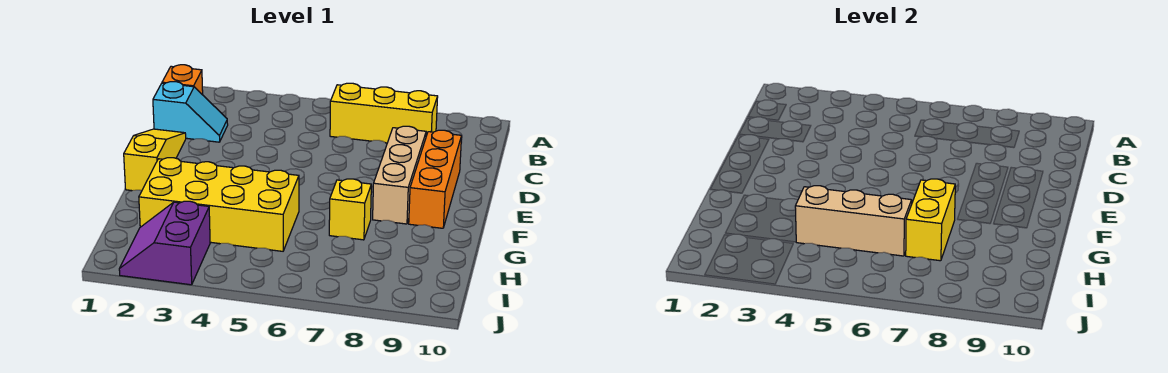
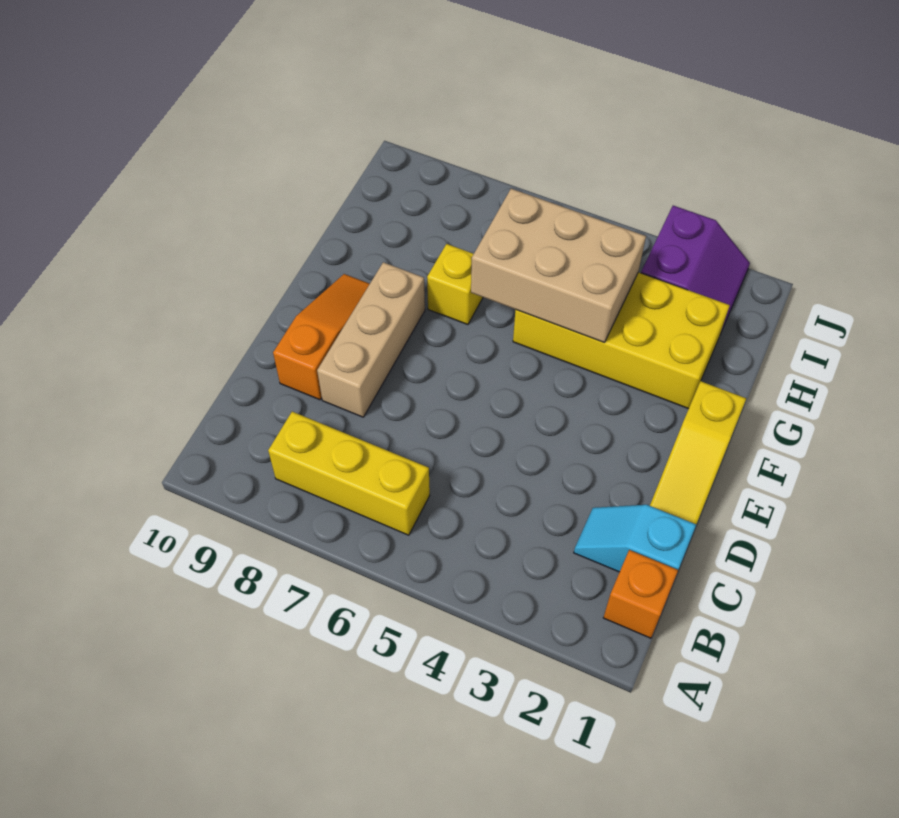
orange 1x3 brick [409,130,462,228] -> orange 1x3 slope [273,274,369,400]
yellow 1x2 brick [906,179,955,261] -> none
tan 1x3 brick [795,186,912,256] -> tan 2x3 brick [471,189,646,342]

